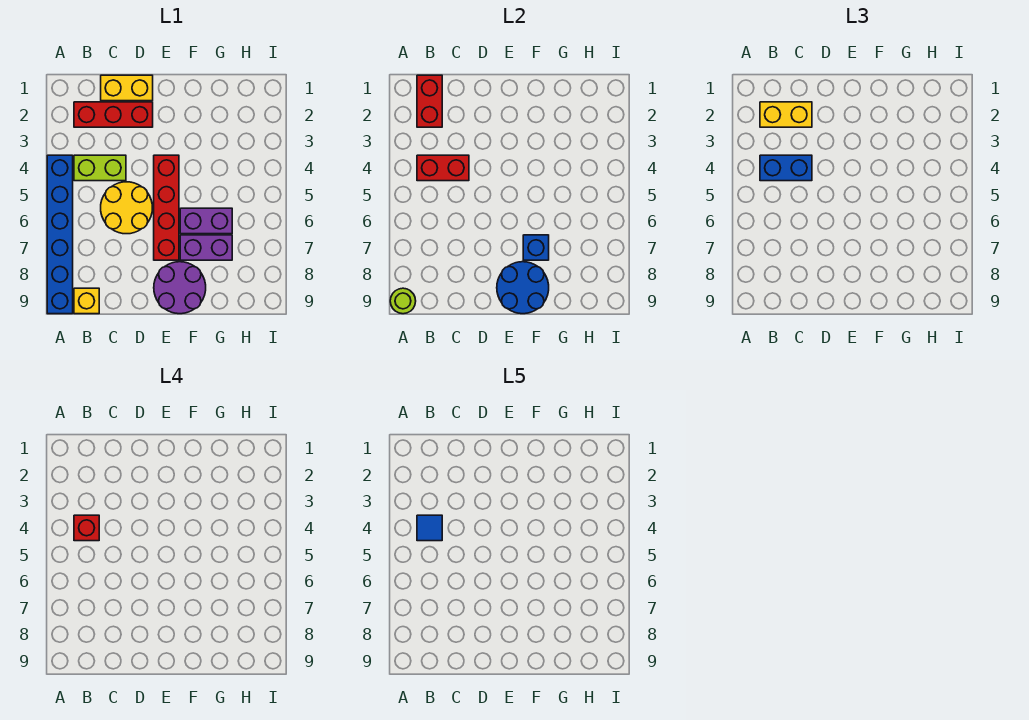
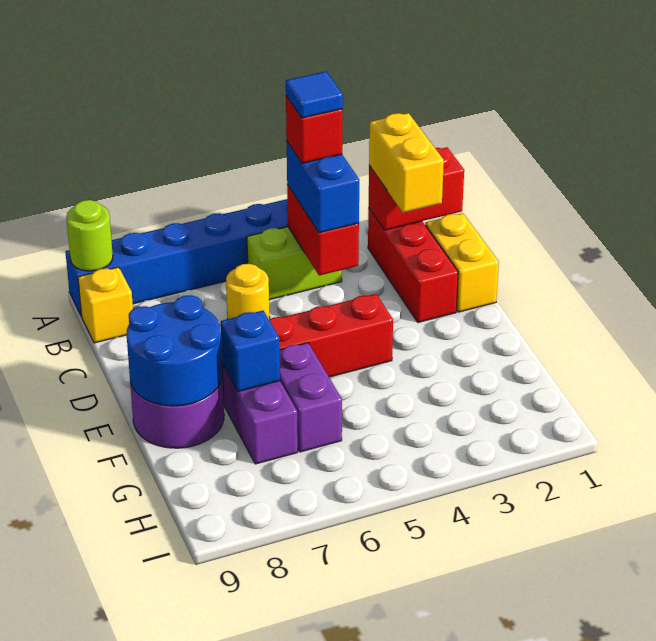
lime 1x2 brick [74,155,126,181] -> lime 1x2 brick turned to [247,227,342,300]
yellow 2x2 round brick [101,182,152,234] -> yellow 1x1 round brick [226,264,270,319]

